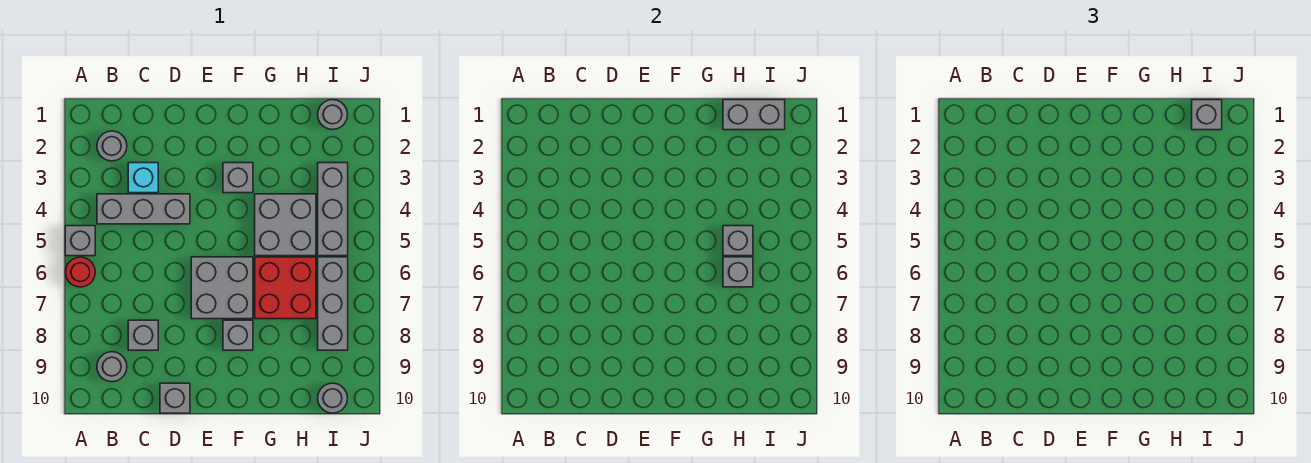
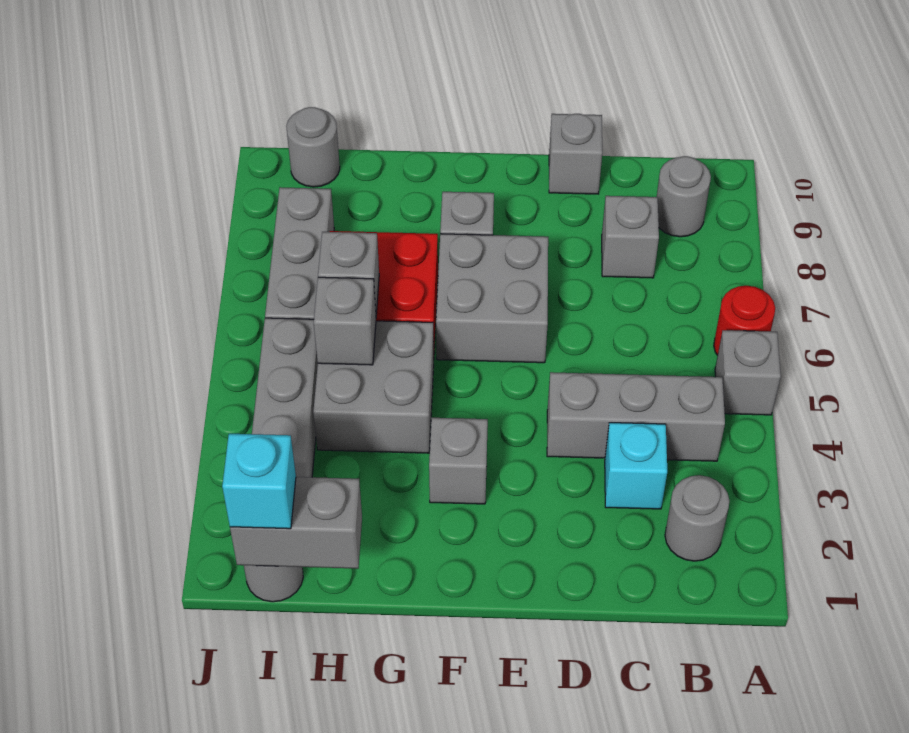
grey 1x1 brick [1192,100,1222,130] -> cyan 1x1 brick [222,434,296,529]

